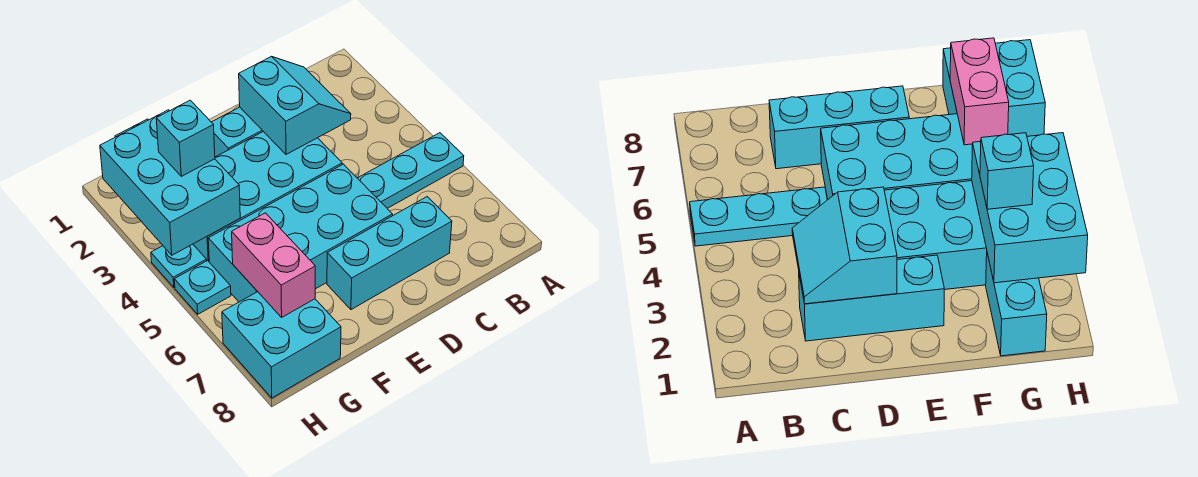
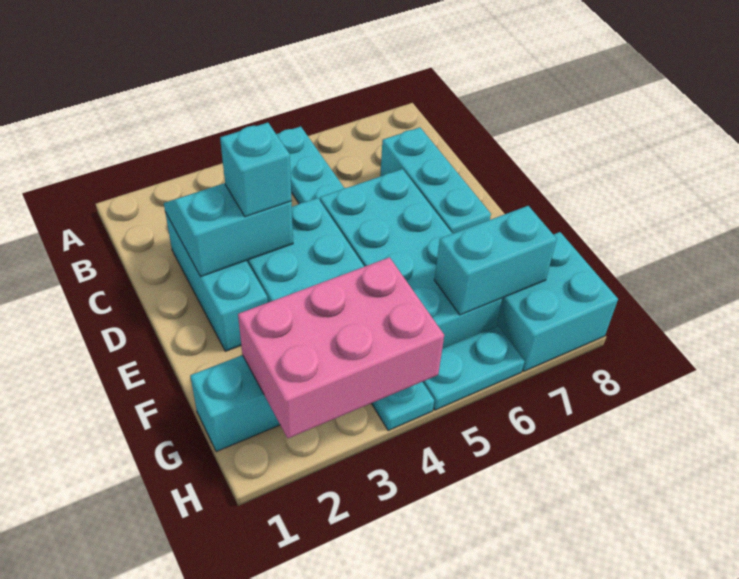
cyan 2x3 brick [100,110,240,255] -> pink 2x3 brick [238,257,444,438]
cyan 1x1 brick [156,100,215,176] -> cyan 1x1 brick moved to [220,123,292,217]
pink 1x2 brick [232,213,315,317] -> cyan 1x2 brick [434,206,557,315]
cyan 1x1 plate [174,261,231,314] -> cyan 1x2 plate [423,326,525,410]

